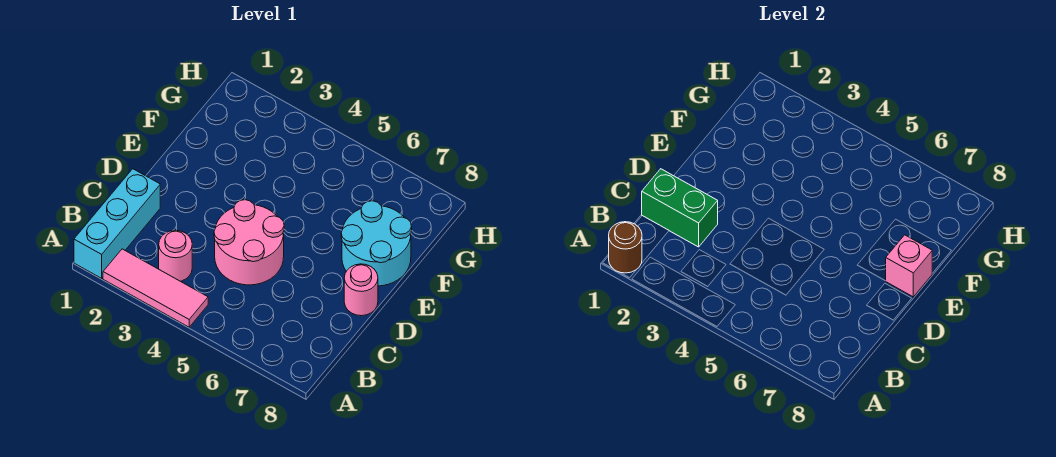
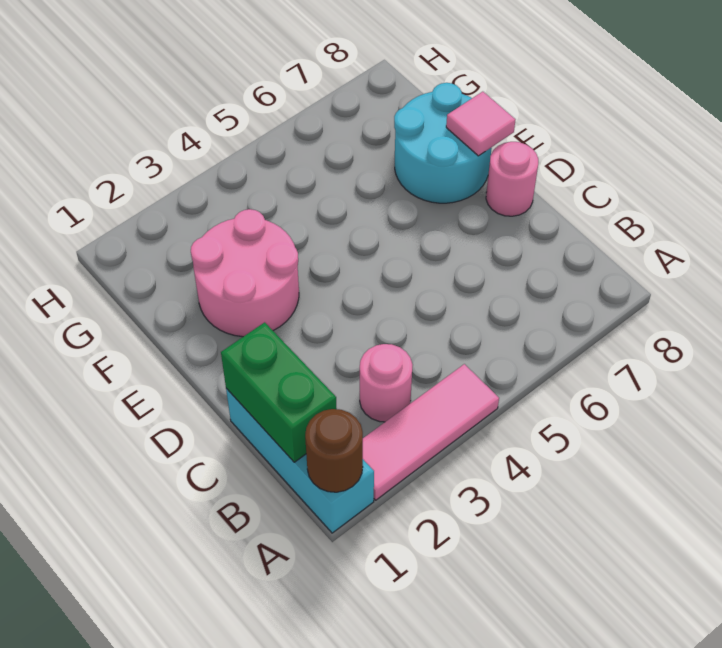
green 1x2 brick [642,169,718,247] -> green 1x2 brick turned to [221,322,337,462]
pink 2x2 round brick [214,200,284,285] -> pink 2x2 round brick moved to [191,209,299,337]
pink 1x1 brick [886,235,932,297] -> pink 1x1 tile [446,92,515,156]

